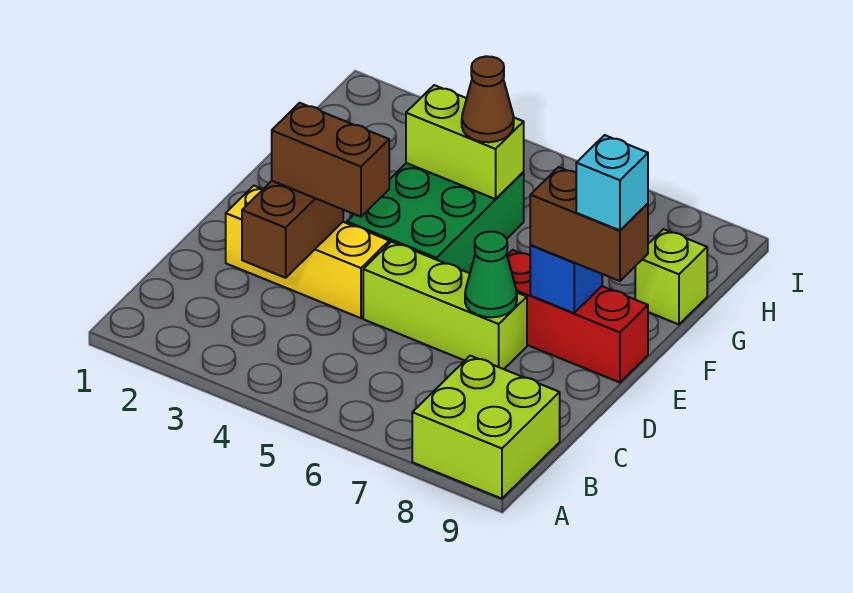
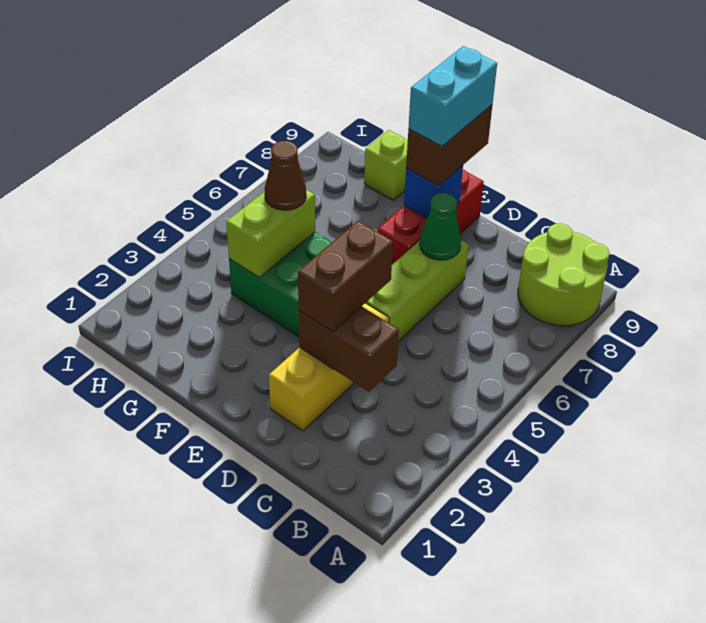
lime 2x2 brick [412,356,560,499] -> lime 2x2 round brick [518,224,610,326]
cyan 1x1 brick [576,135,648,230] -> cyan 1x2 brick [408,46,497,146]

